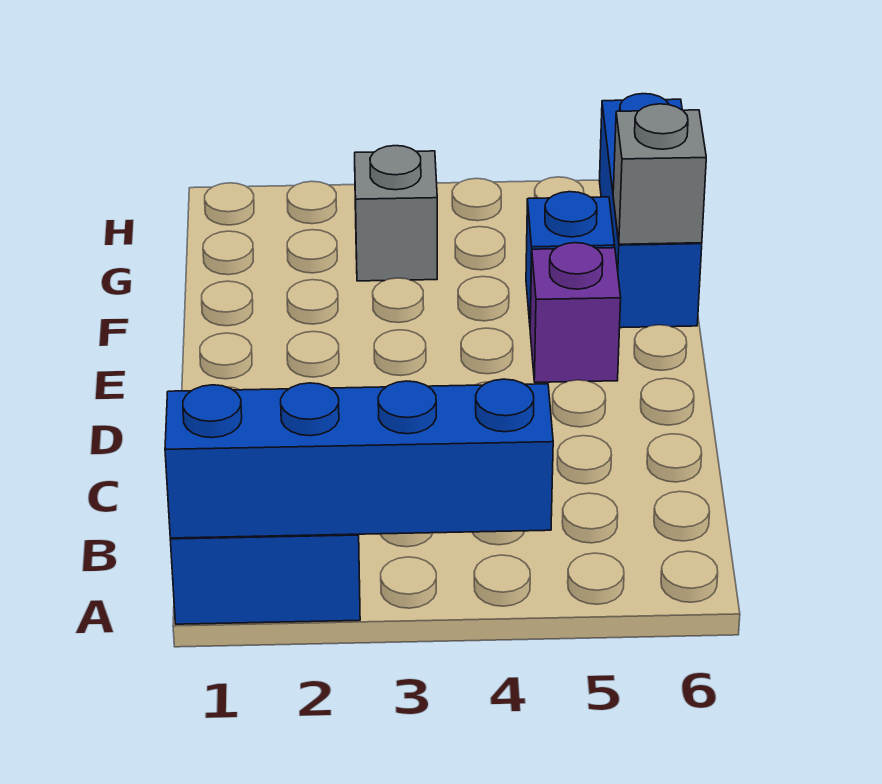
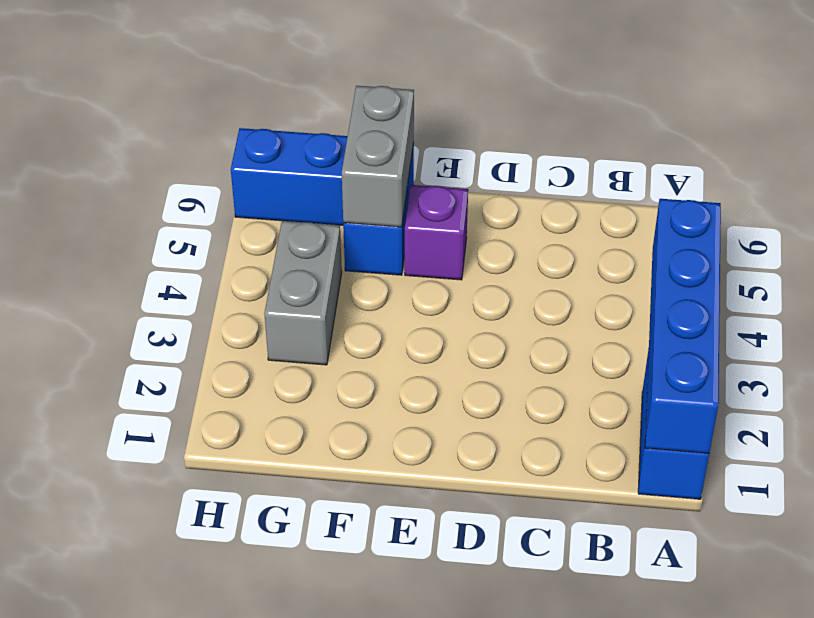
grey 1x1 brick [613,104,706,244] -> grey 1x2 brick [342,86,414,227]
grey 1x1 brick [355,146,437,281] -> grey 1x2 brick [264,221,342,365]

